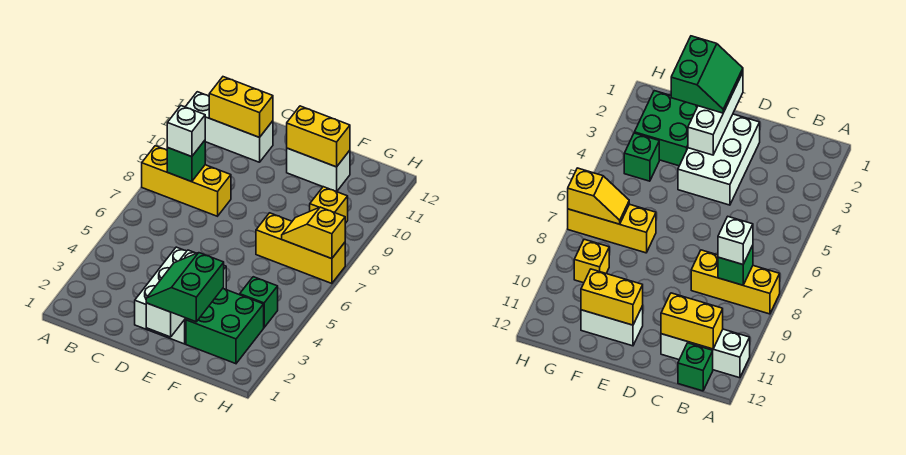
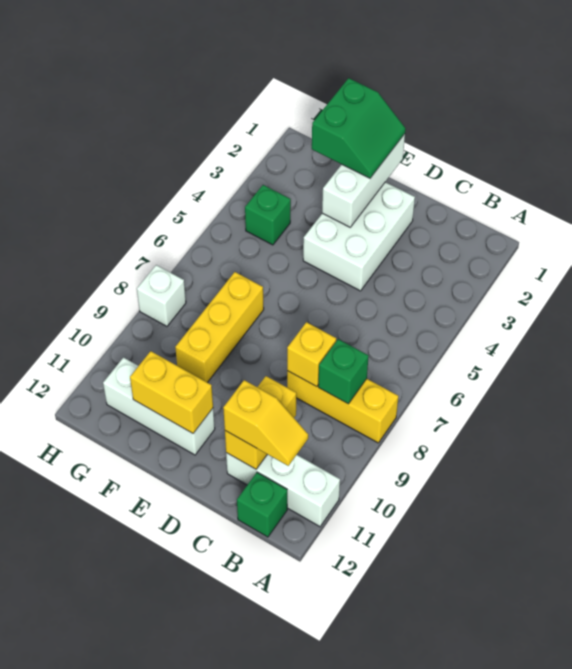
white 1x1 brick [167,106,205,157] -> white 1x1 brick moved to [137,265,186,326]
yellow 1x2 brick [209,77,273,137] -> yellow 1x2 brick turned to [225,376,296,469]
white 1x2 brick [287,148,350,192] -> white 1x3 brick [103,358,215,455]
green 2x2 brick [186,288,264,364] -> none
yellow 1x3 brick [256,213,345,284] -> yellow 1x3 brick turned to [175,272,264,383]
yellow 1x2 slope [282,207,345,259] -> yellow 1x2 slope moved to [223,380,308,466]
yellow 1x1 brick [310,187,348,223] -> yellow 1x1 brick moved to [287,322,336,387]

